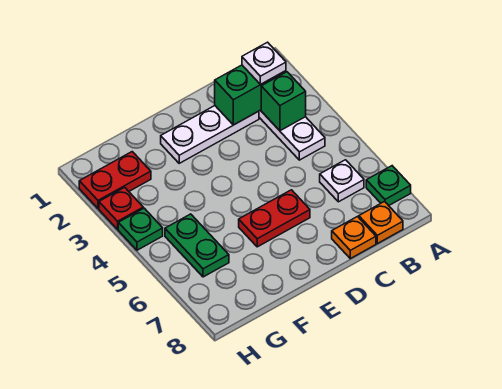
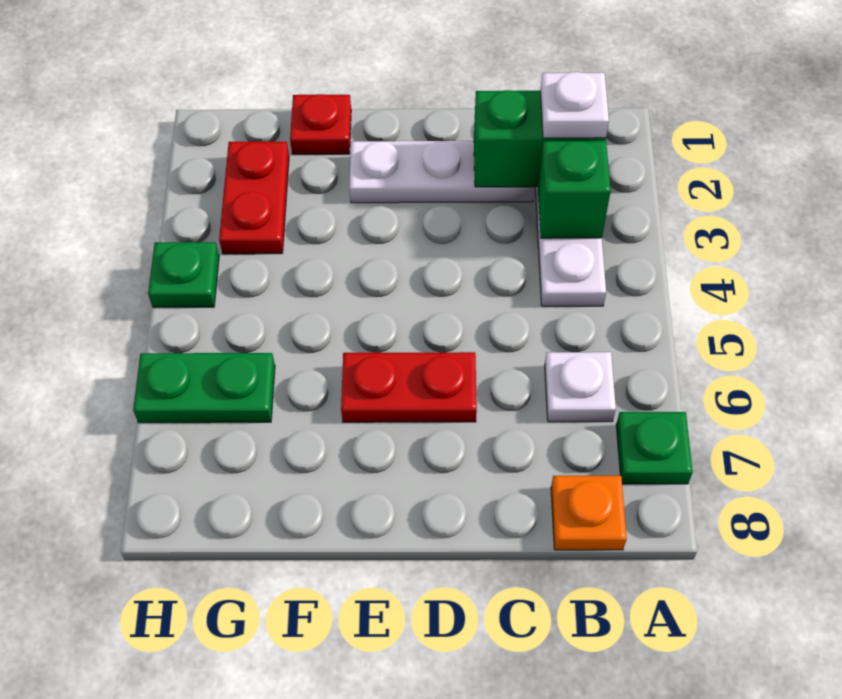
orange 1x1 plate [332,217,376,259] -> none
red 1x2 plate [79,152,151,209] -> red 1x2 plate turned to [219,142,289,254]
green 1x2 plate [165,214,229,277] -> green 1x2 plate turned to [133,353,275,423]
red 1x1 plate [99,187,143,229] -> red 1x1 plate moved to [290,94,351,154]

